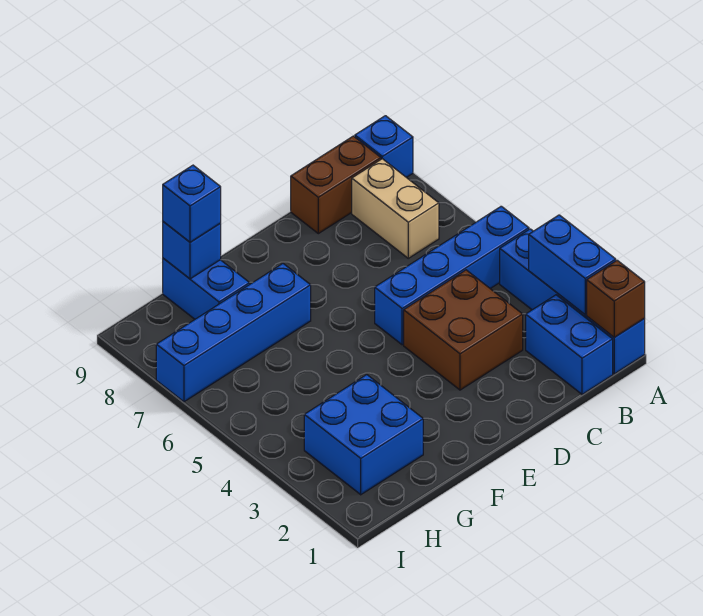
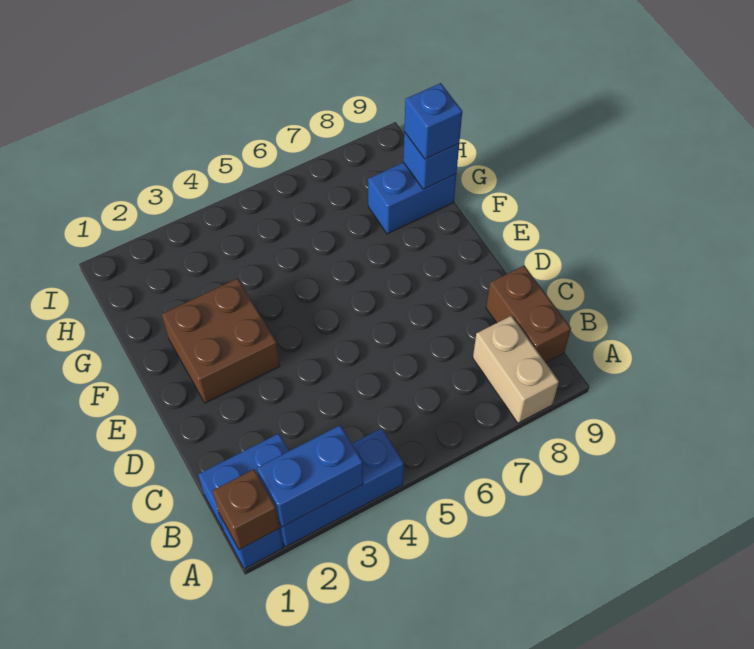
blue 1x4 brick [375,206,529,345] -> none
blue 1x1 brick [355,116,413,178] -> none
tan 1x2 brick [352,159,439,258] -> tan 1x2 brick turned to [473,316,559,423]
brown 2x2 brick [404,270,523,390] -> brown 2x2 brick moved to [162,278,280,403]
blue 1x4 brick [156,264,311,402] -> none
blue 2x2 brick [304,375,423,495] -> none

